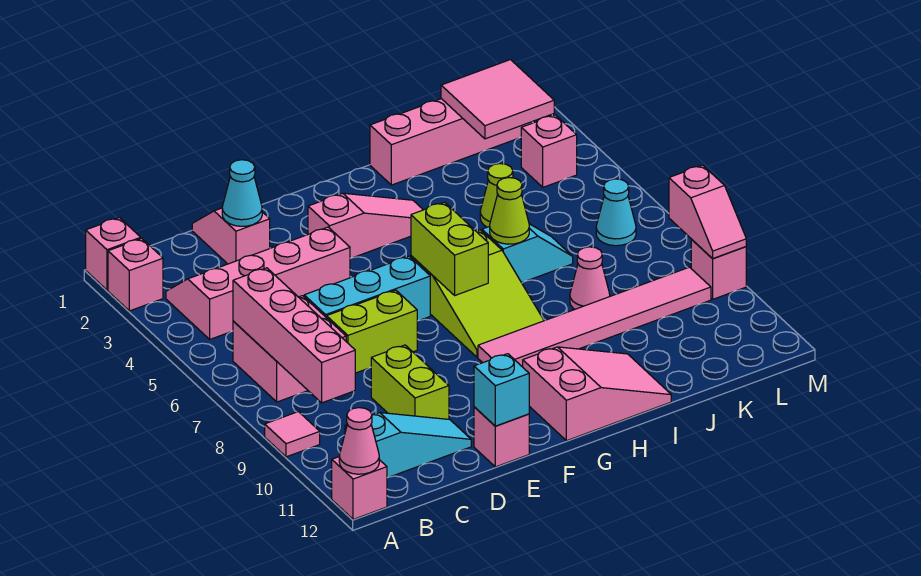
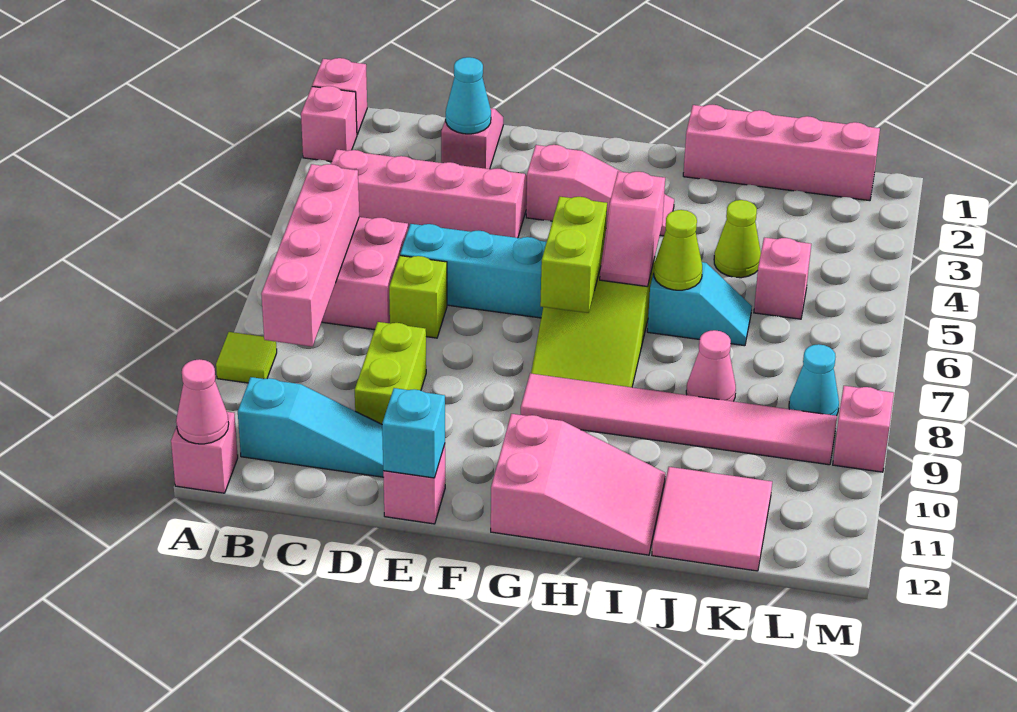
pink 1x1 tile [265,412,320,457] -> lime 1x1 tile [216,332,277,383]
lime 1x2 brick [327,290,417,373] -> lime 1x1 brick [389,256,447,338]
pink 2x2 tile [441,60,554,139] -> pink 2x2 tile moved to [652,467,772,571]
pink 1x1 brick [521,115,577,187] -> pink 1x1 brick moved to [754,238,811,319]
cyan 1x1 cone [596,179,636,246] -> cyan 1x1 cone moved to [789,344,839,416]
pink 1x2 slope [669,165,746,259] -> pink 1x2 slope moved to [600,172,665,287]

